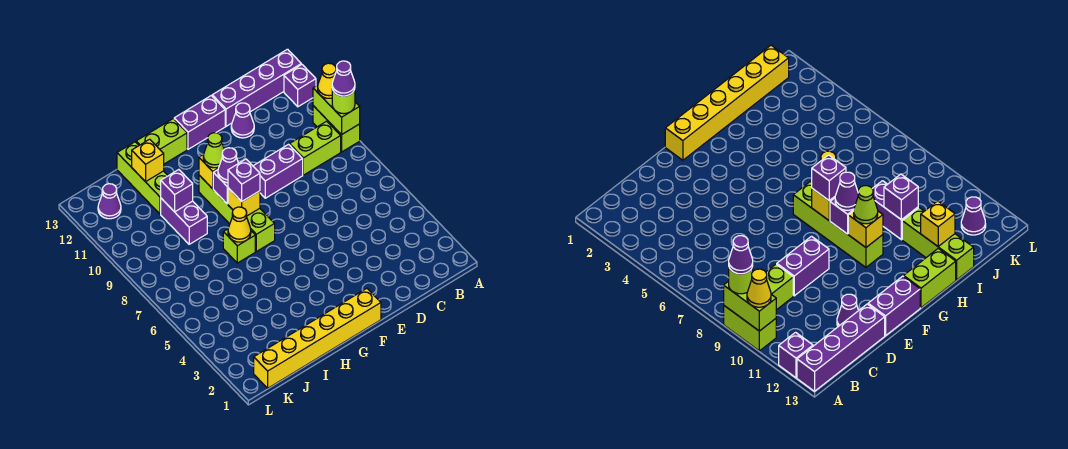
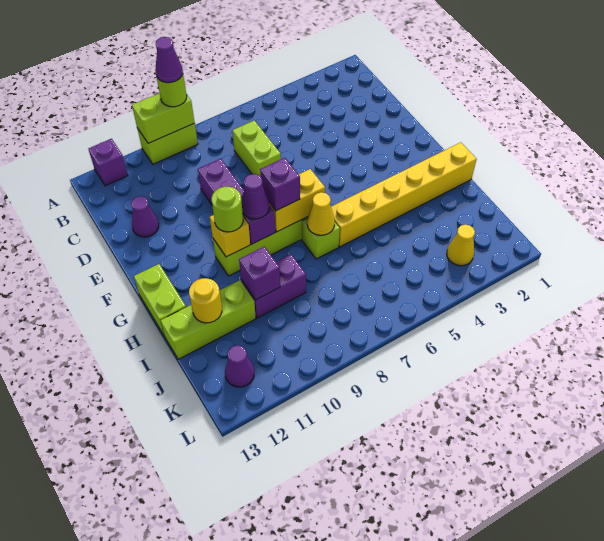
yellow 1x1 cone [318,63,336,98] -> yellow 1x1 cone moved to [447,225,475,266]
purple 1x4 brick [212,49,301,126] -> none
lime 1x2 brick [290,121,341,175] -> lime 1x2 brick moved to [232,120,281,177]
purple 1x2 brick [174,96,225,149] -> none
yellow 1x6 brick [254,288,381,388] -> yellow 1x6 brick turned to [331,142,477,247]
yellow 1x1 brick [228,188,260,216] -> yellow 1x2 brick [269,169,325,232]
lime 1x1 cone [203,133,224,168] -> lime 1x1 round brick [212,187,243,232]
yellow 1x1 brick [132,139,164,182] -> yellow 1x1 round brick [189,278,222,323]

